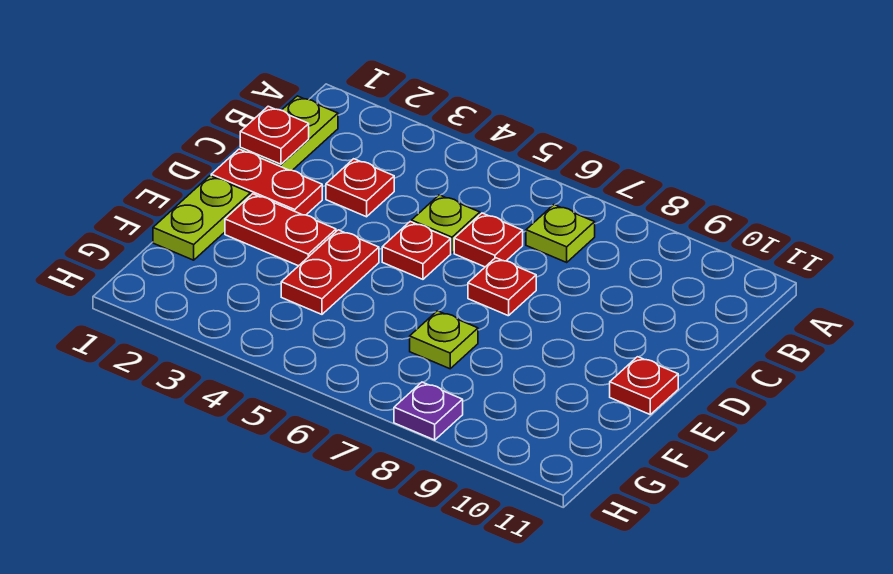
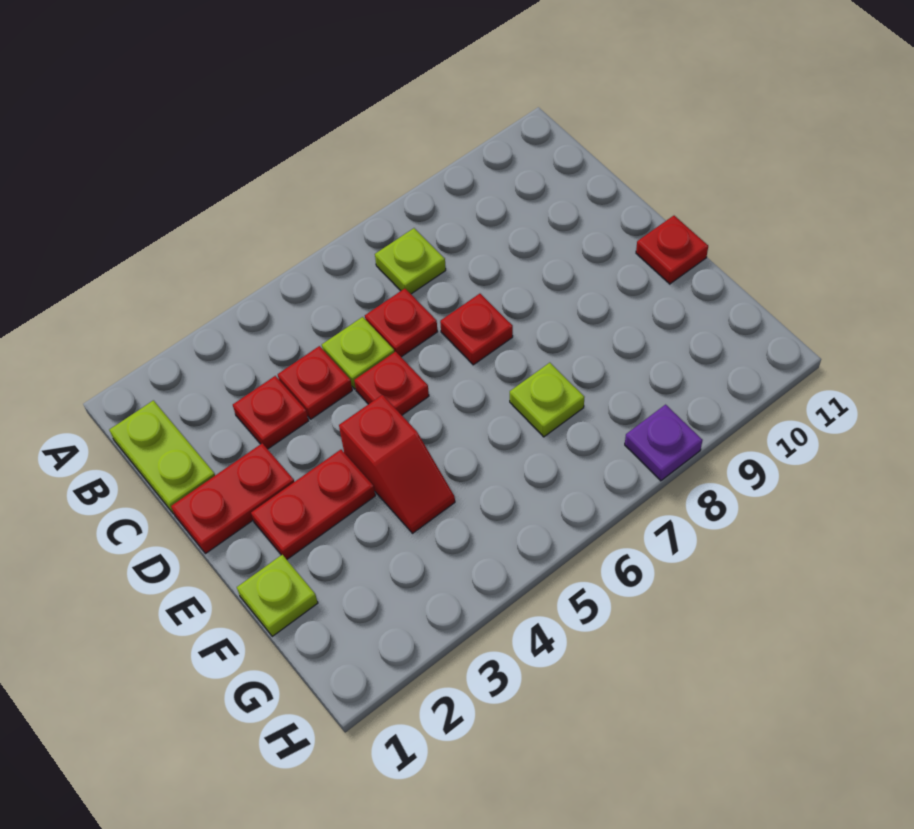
red 1x1 plate [240,106,309,164] -> red 1x1 plate moved to [278,346,352,419]
lime 1x2 plate [153,176,251,260] -> lime 1x1 plate [237,555,318,636]
red 1x2 plate [281,230,379,314] -> red 1x2 slope [339,395,455,533]

